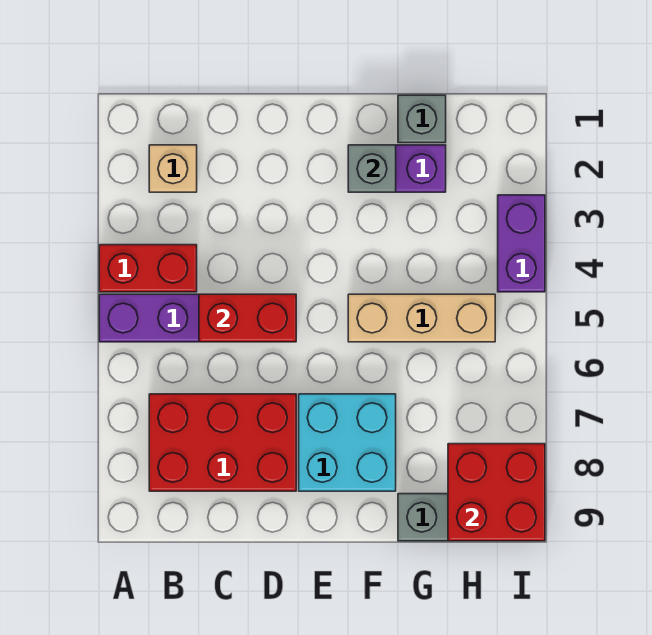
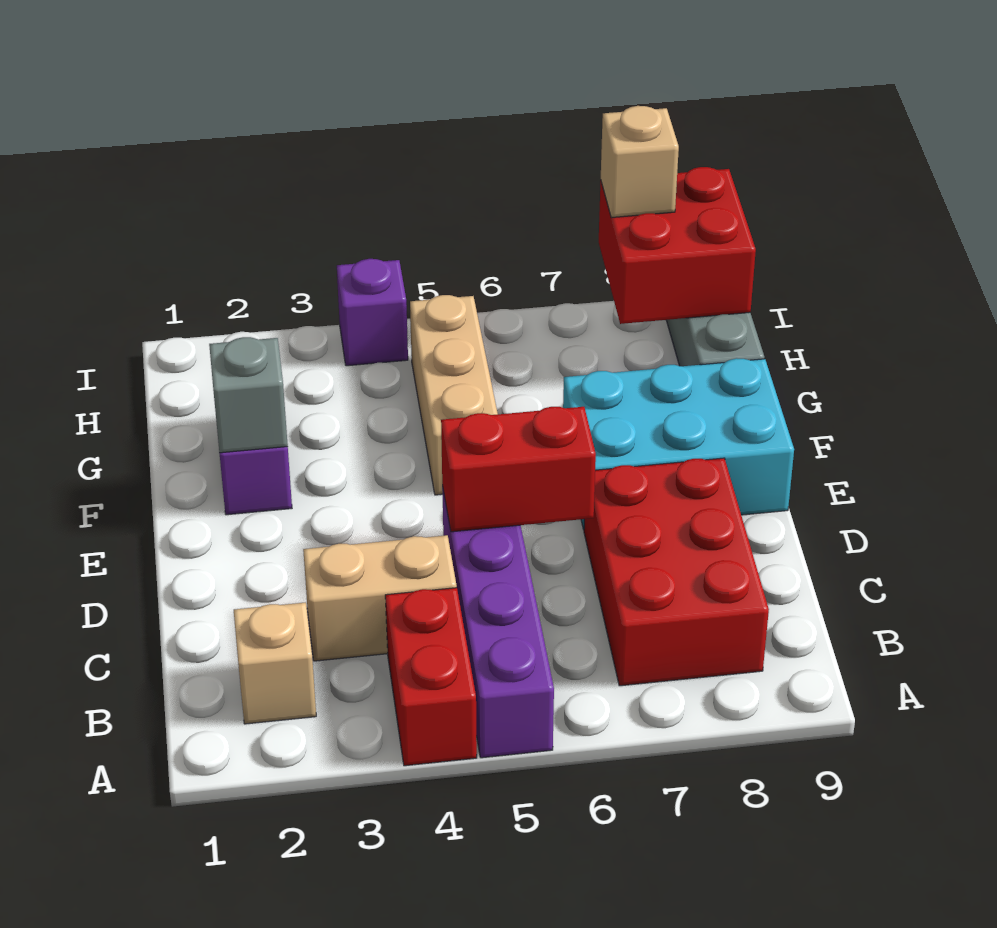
none -> tan 1x2 brick [303,535,457,661]
red 1x2 brick [199,294,296,342] -> red 1x2 brick turned to [441,407,596,532]
cyan 2x2 brick [299,394,396,491] -> cyan 2x3 brick [563,358,794,530]
grey 1x1 brick [398,95,446,143] -> none
purple 1x2 brick [498,195,545,292] -> purple 1x1 brick [337,259,408,366]
none -> tan 1x1 brick [601,106,679,218]

